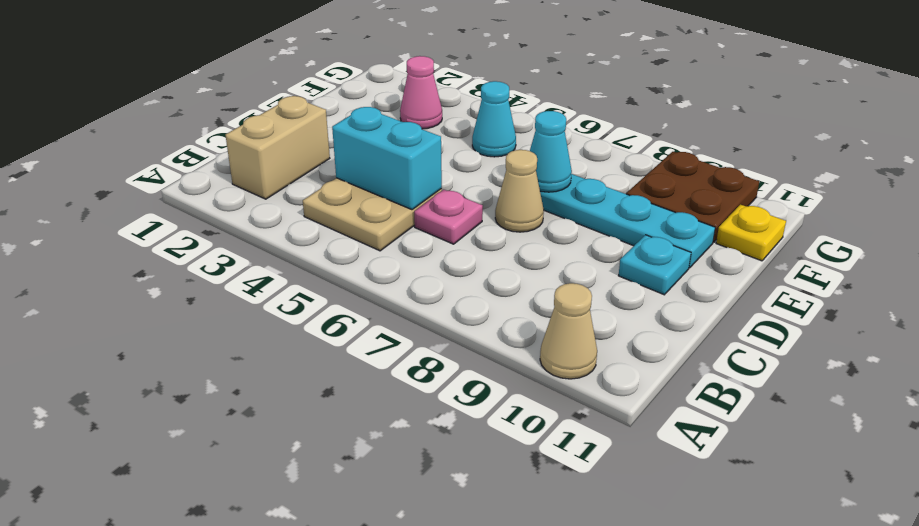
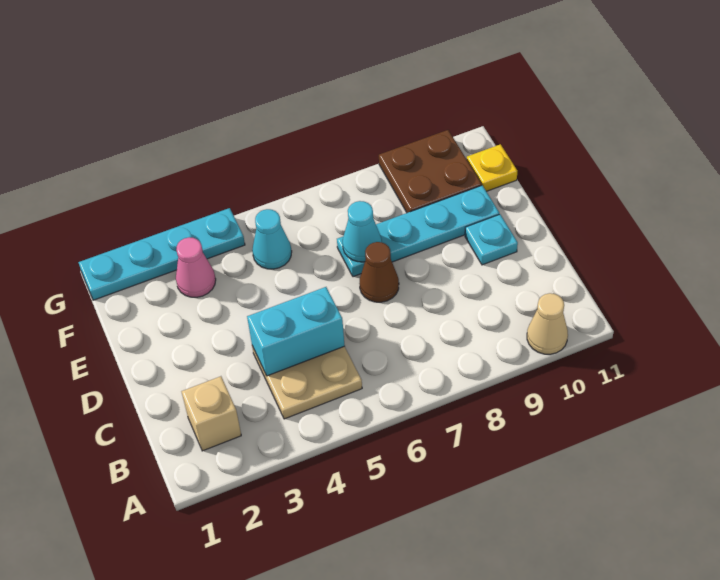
tan 1x2 brick [226,96,330,199] -> tan 1x1 brick [181,376,241,451]
pink 1x1 plate [414,190,483,244] -> none
tan 1x1 cone [495,150,544,232] -> brown 1x1 cone [359,242,399,302]
none -> cyan 1x4 plate [78,208,245,300]

